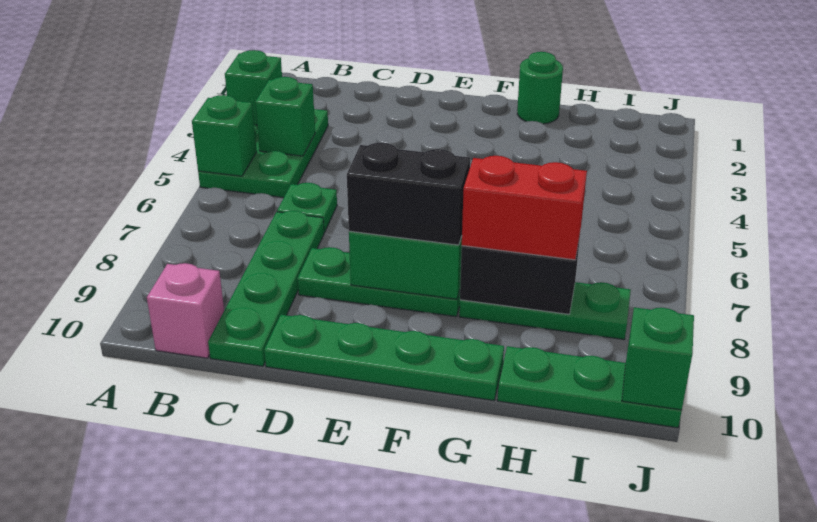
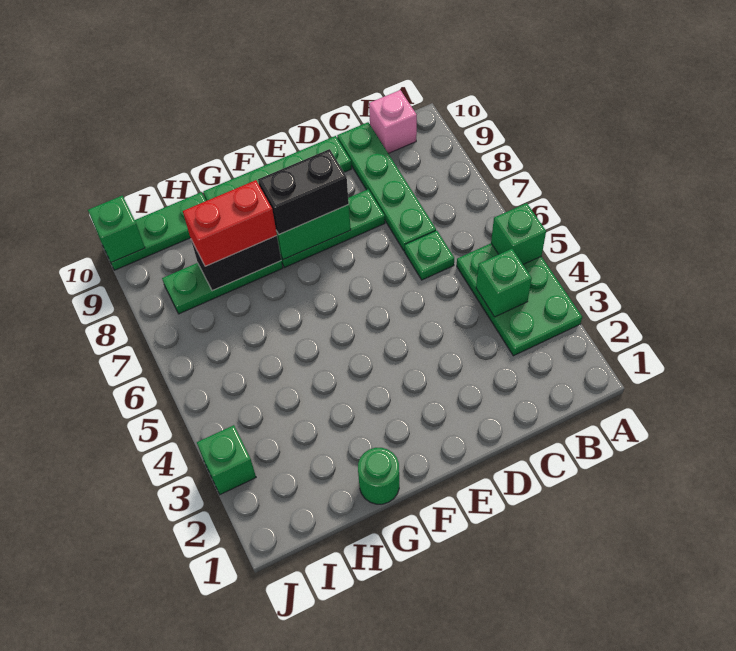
green 1x1 brick [225,50,282,125] -> green 1x1 brick moved to [197,425,256,495]

